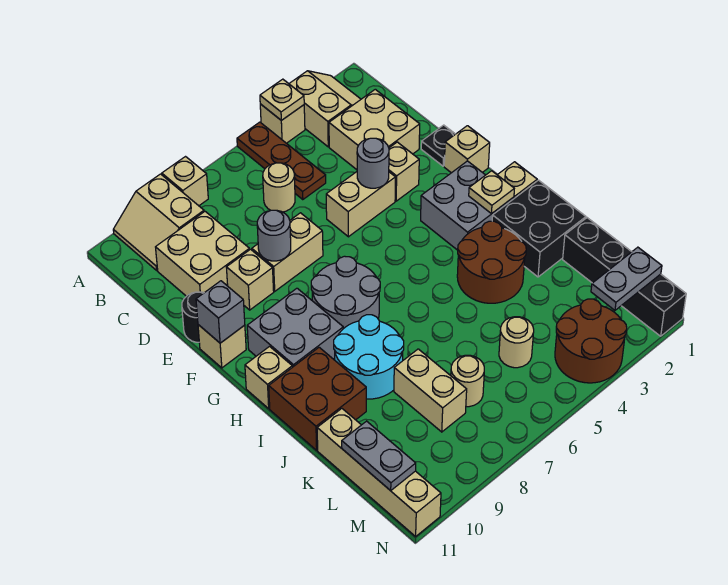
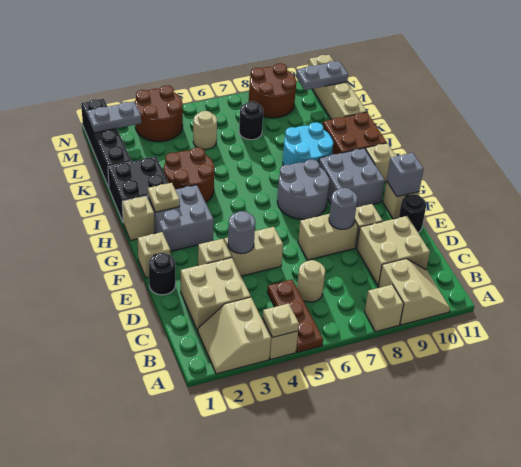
black 1x1 plate [421,125,455,166] -> black 1x1 round brick [149,253,175,295]
tan 1x2 brick [394,349,467,432] -> none
tan 1x1 round brick [451,355,484,407] -> black 1x1 round brick [239,101,263,140]
grey 1x2 plate [342,421,416,491] -> grey 1x2 plate turned to [296,61,348,90]
none -> brown 2x2 round brick [249,63,296,118]

